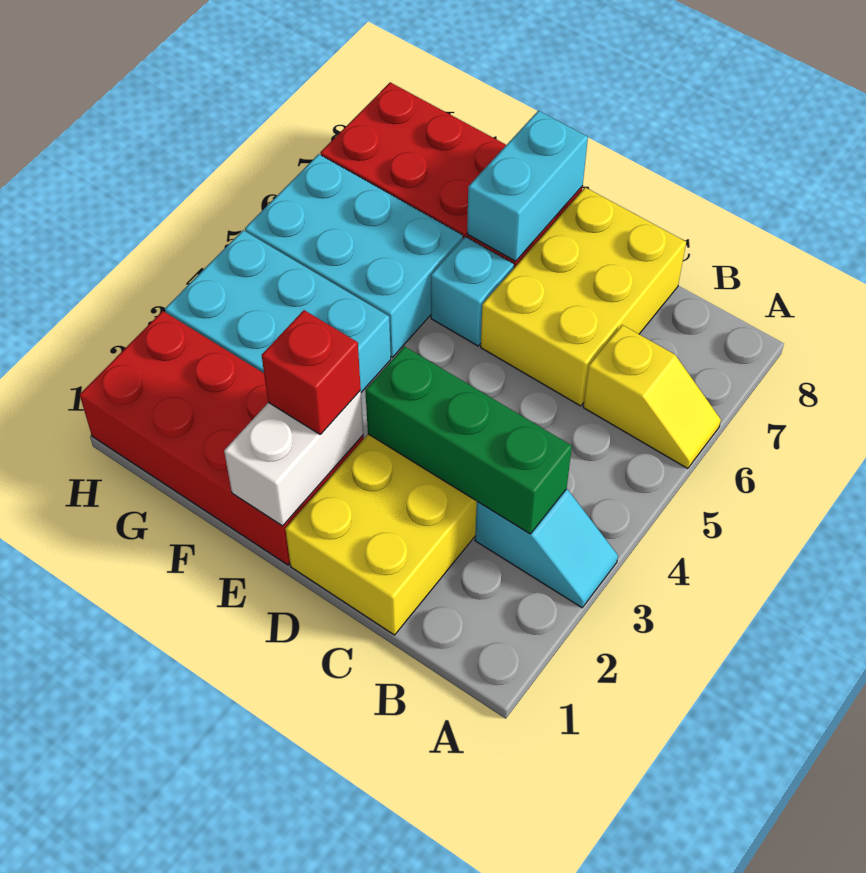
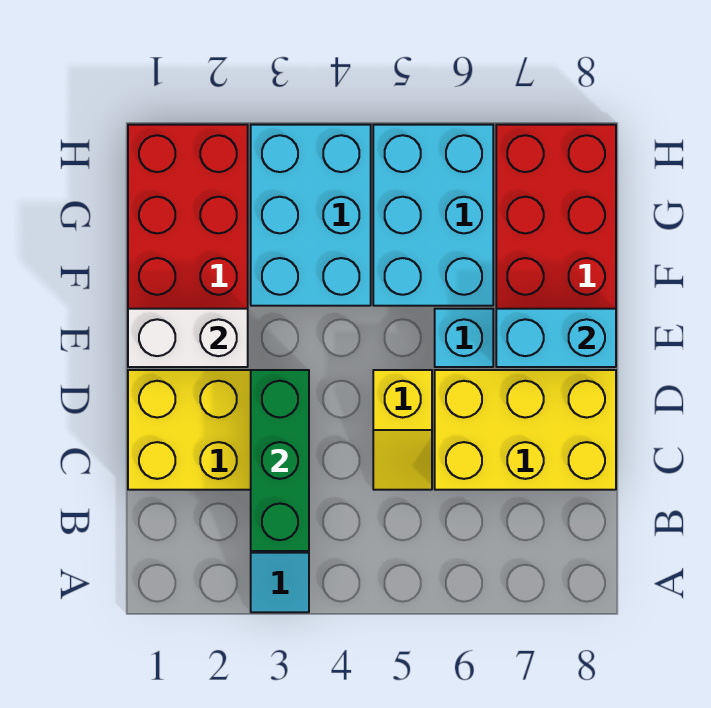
yellow 1x2 slope [583,325,721,469] -> yellow 1x2 slope moved to [373,370,432,490]
red 1x1 brick [262,310,361,434] -> none

